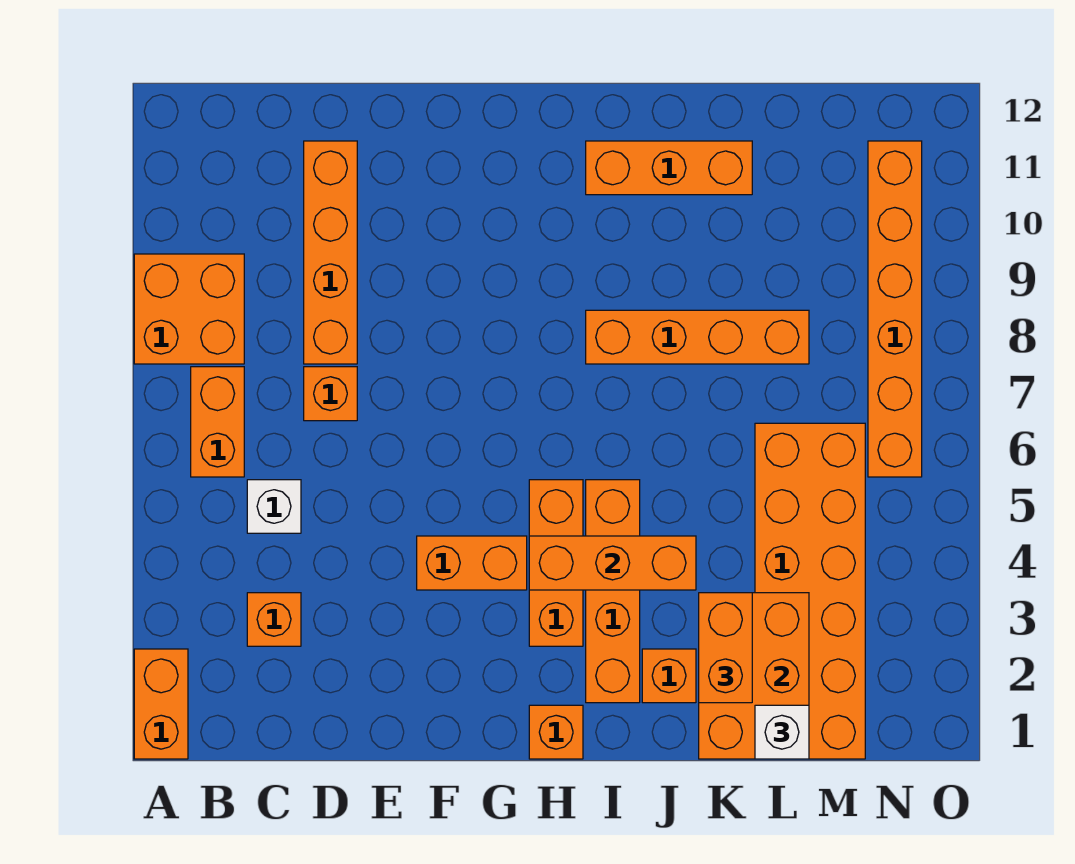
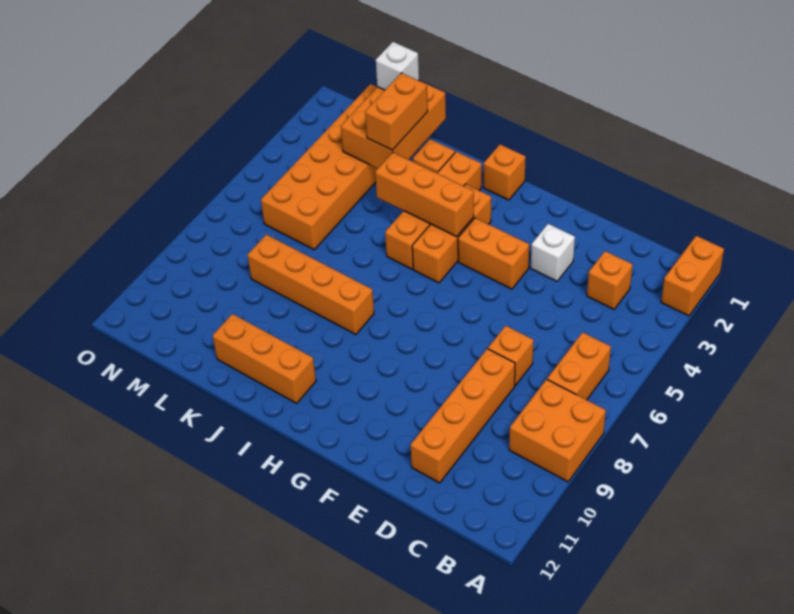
white 1x1 brick [247,480,301,533] -> white 1x1 brick moved to [531,224,575,281]
orange 1x6 brick [868,141,922,477] -> none

